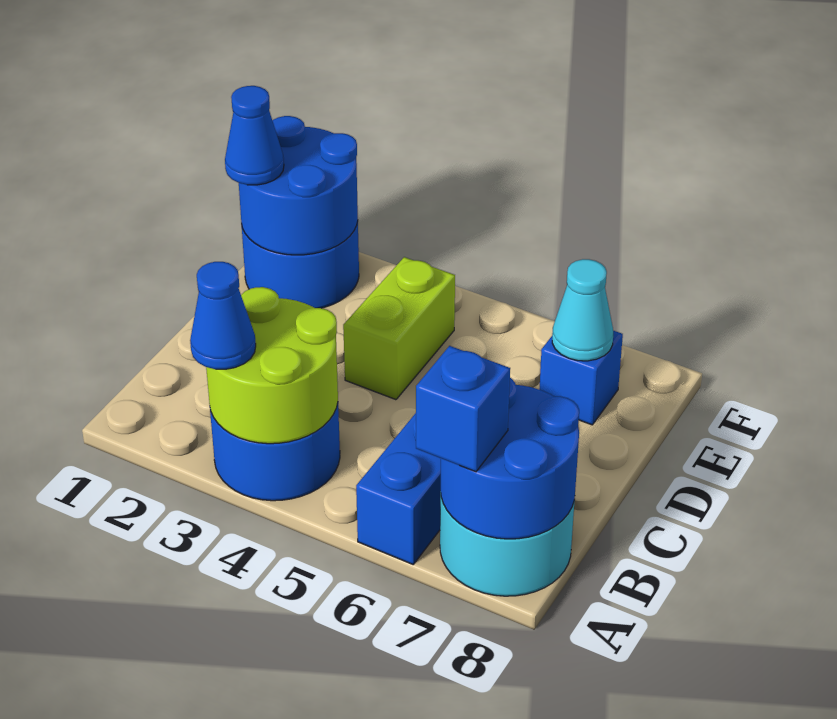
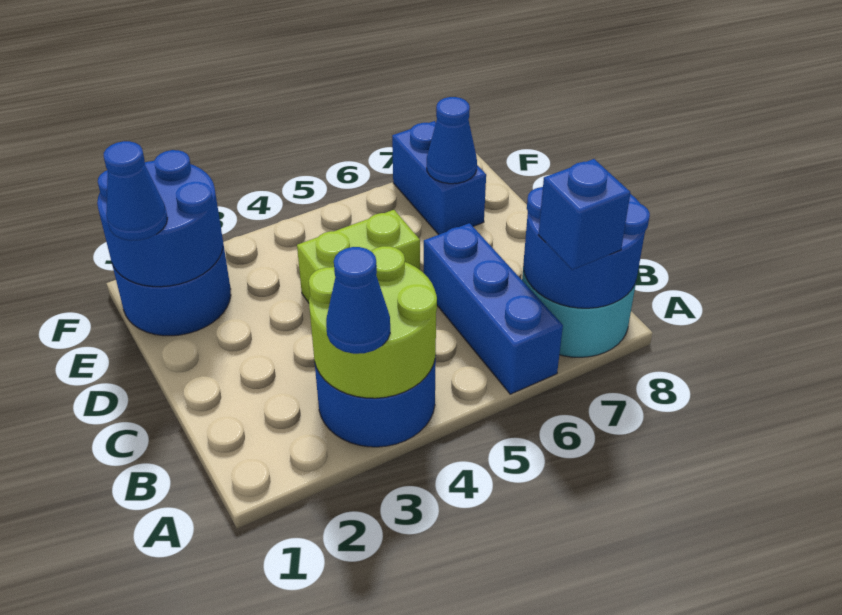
lime 1x2 brick [343,257,455,400] -> lime 1x2 brick turned to [297,210,420,303]
blue 1x1 brick [539,331,623,425] -> blue 1x2 brick [392,121,486,235]
cyan 1x1 cone [552,259,613,361] -> blue 1x1 cone [427,97,477,184]

